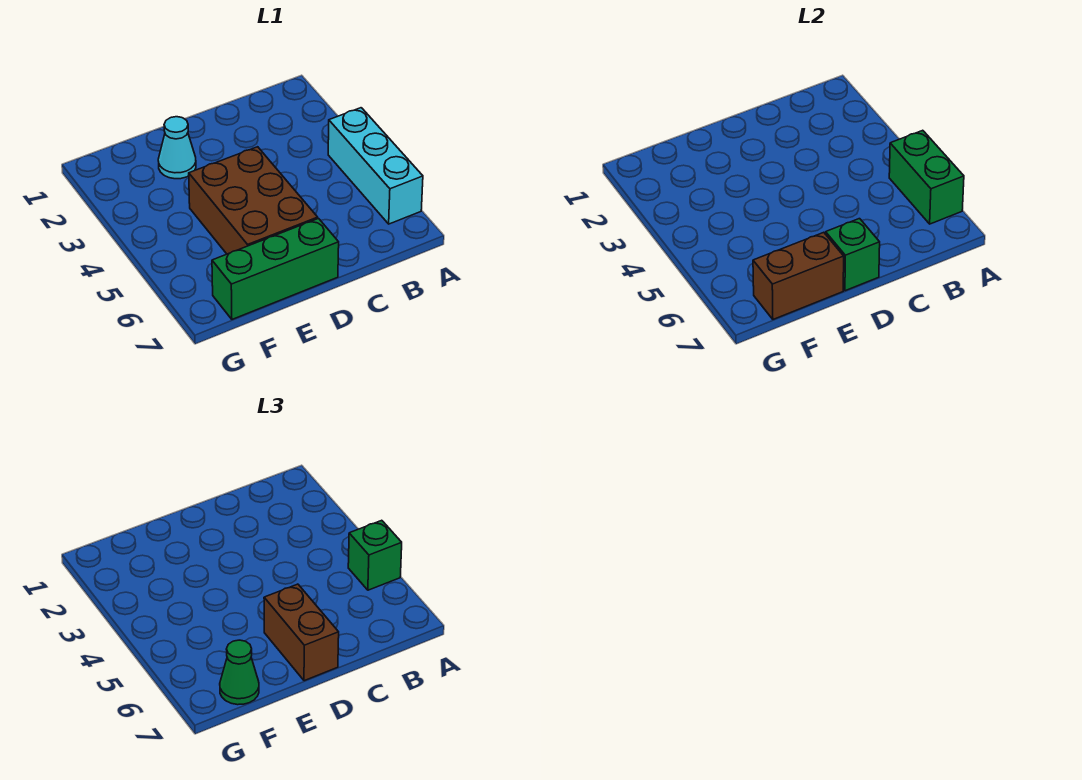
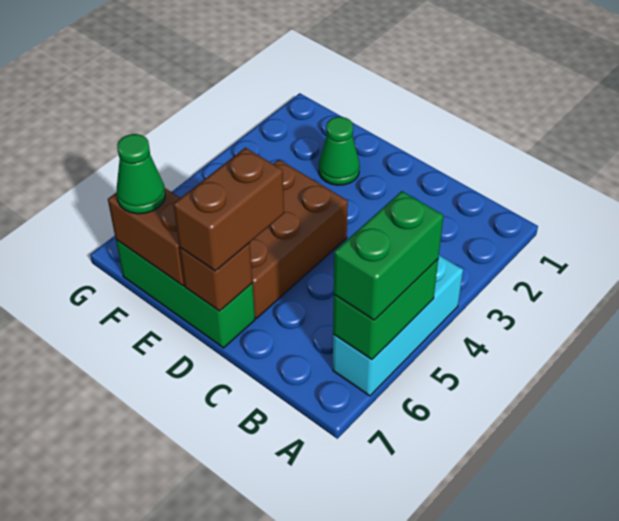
green 1x1 brick [348,520,402,590] -> green 1x2 brick [334,191,444,320]
green 1x1 brick [826,219,880,291] -> brown 1x1 brick [179,243,252,311]
cyan 1x1 cone [158,117,196,179] -> green 1x1 cone [319,117,360,185]

